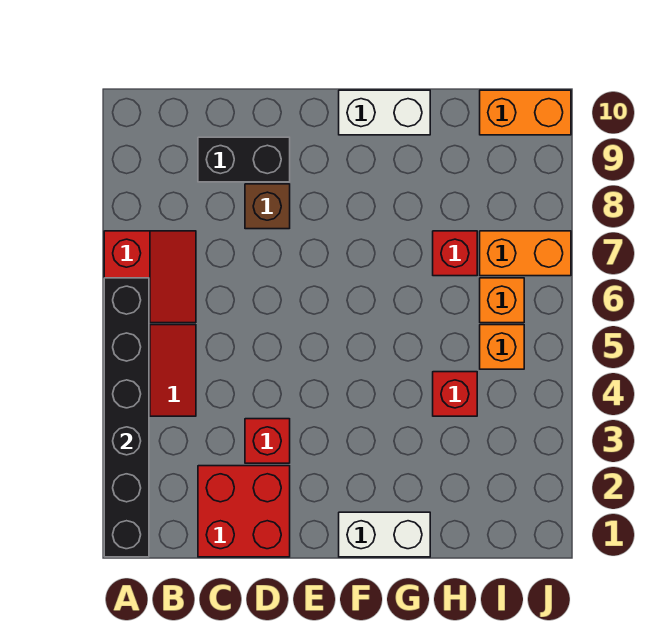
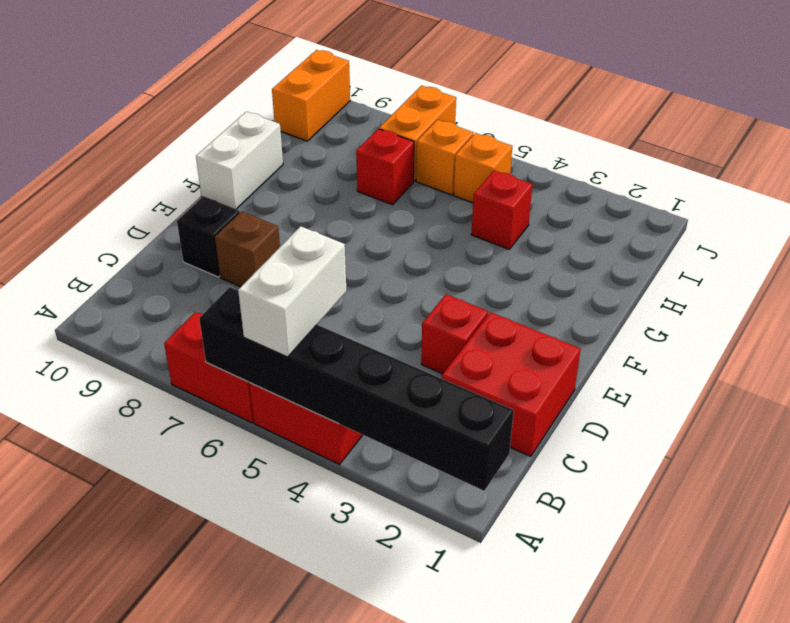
black 1x2 brick [198,137,290,182] -> black 1x1 brick [177,196,240,277]
white 1x2 brick [339,512,430,557] -> white 1x2 brick moved to [238,226,346,357]

